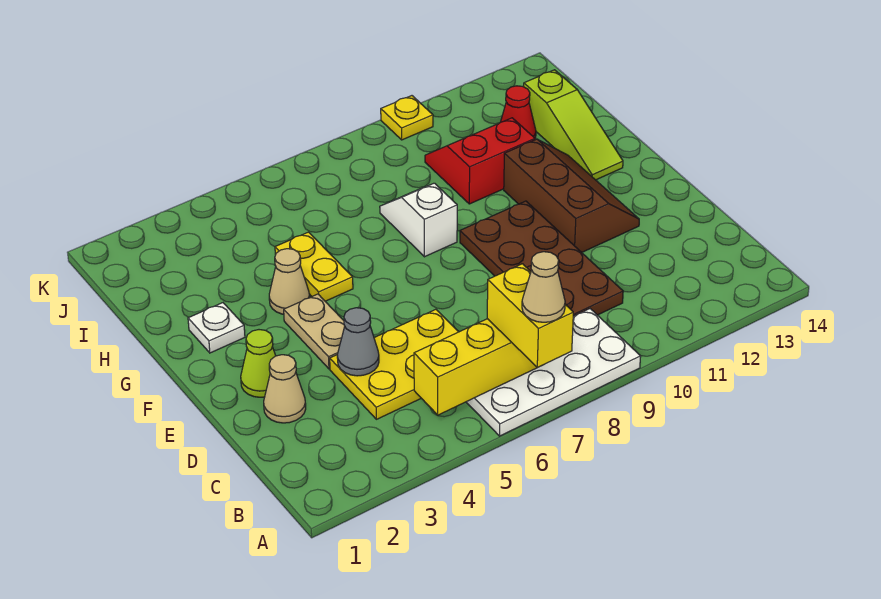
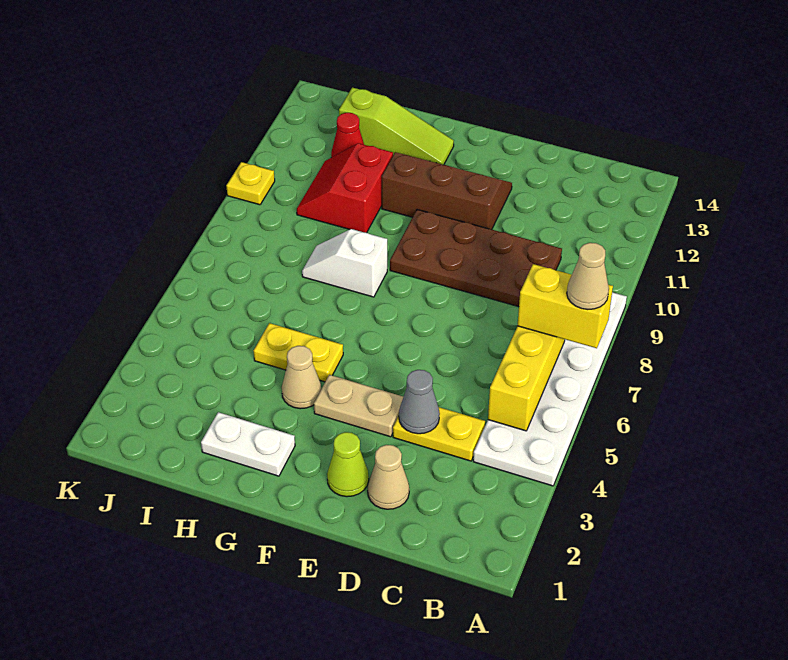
white 2x4 plate [466,309,641,436] -> white 2x6 plate [473,292,627,486]
yellow 2x3 plate [330,309,458,419] -> yellow 1x2 plate [393,407,485,461]
white 1x1 plate [188,303,245,353] -> white 1x2 plate [201,412,295,476]

